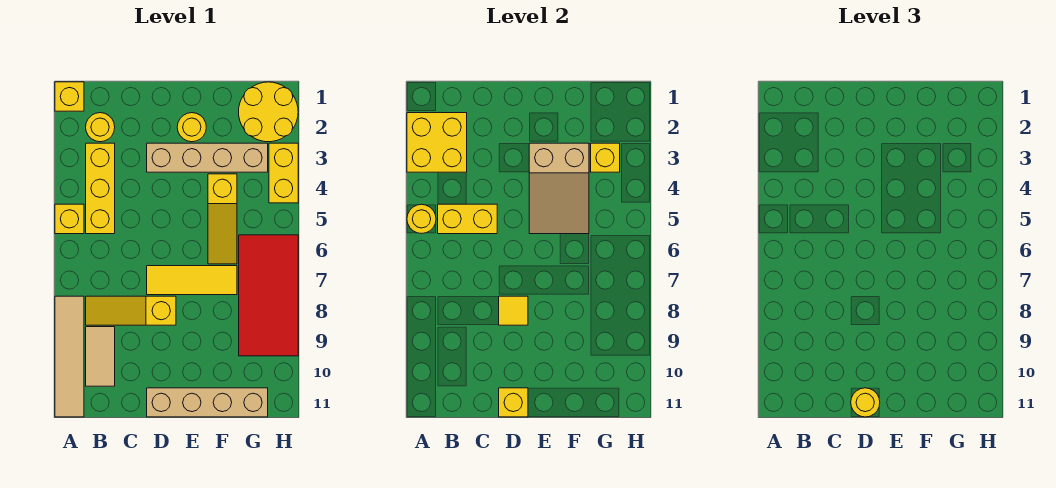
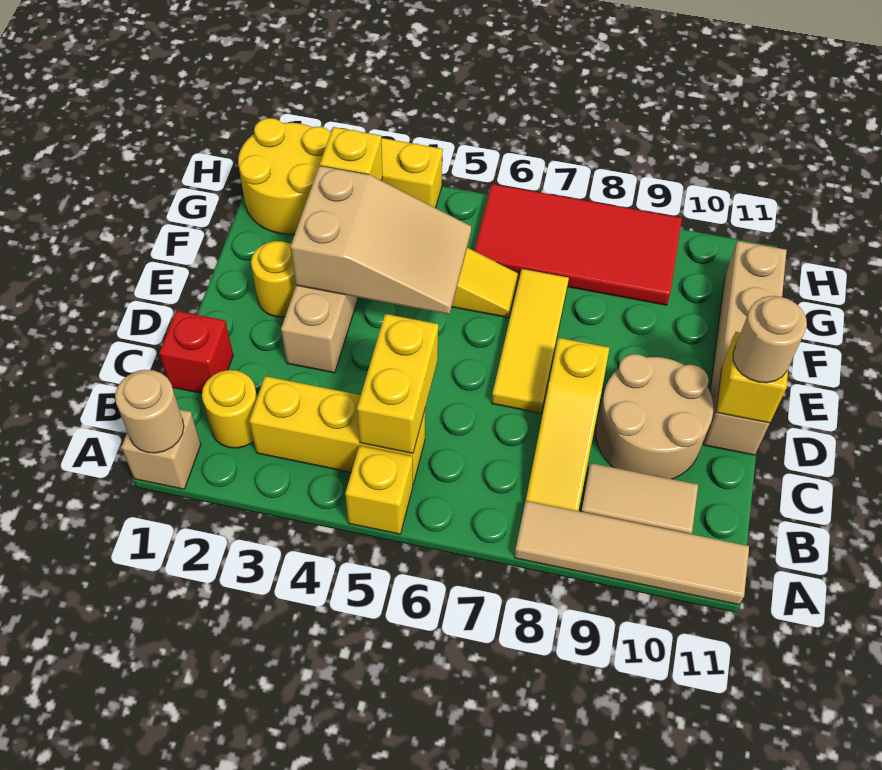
yellow 1x1 brick [55,82,84,111] -> tan 1x1 brick [121,409,201,489]
none -> tan 1x1 round brick [115,370,184,453]
yellow 2x2 brick [407,113,467,172] -> none
yellow 1x1 round brick [407,204,436,233] -> none
none -> red 1x1 brick [159,311,233,393]
none -> tan 2x2 round brick [596,354,713,479]
yellow 1x1 tile [499,296,528,325] -> none
yellow 1x1 round brick [851,388,880,417] -> tan 1x1 round brick [733,296,807,383]

